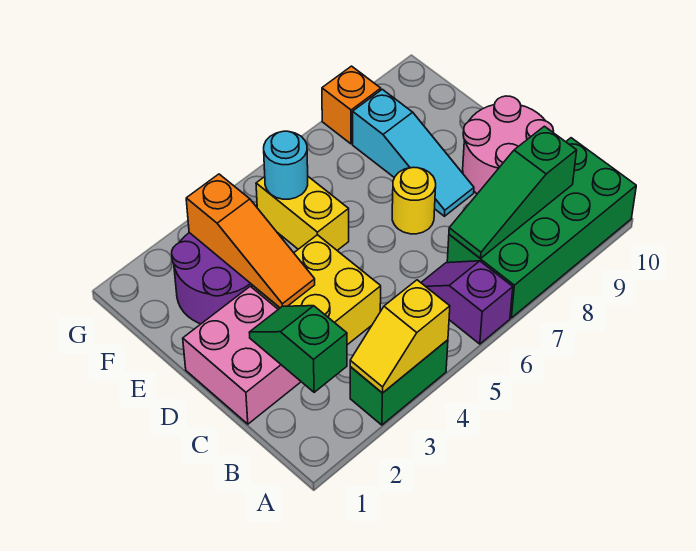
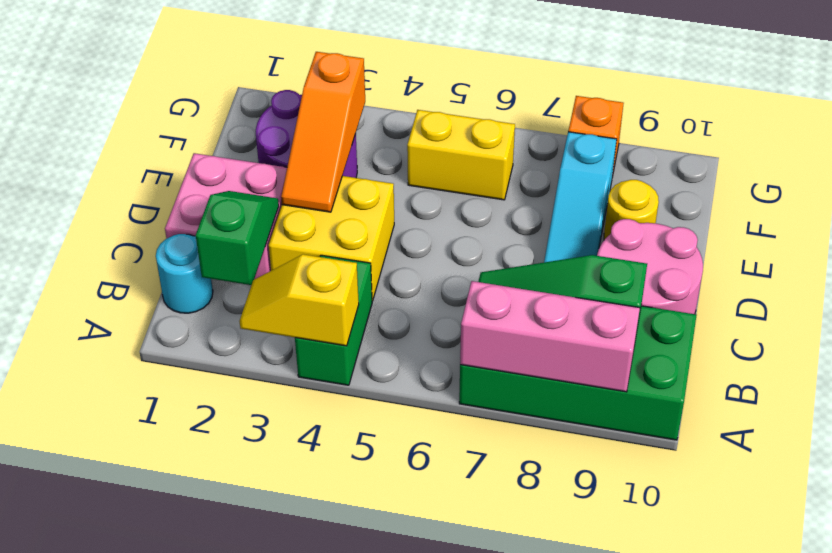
green 1x2 brick [350,340,448,425] -> green 1x2 brick turned to [295,255,372,385]
purple 1x2 slope [421,261,513,344] -> none
none -> pink 1x3 brick [460,281,640,392]
yellow 1x1 round brick [392,167,436,234] -> yellow 1x1 round brick moved to [604,180,659,240]
yellow 1x2 brick [256,177,349,250] -> yellow 1x2 brick turned to [407,110,515,200]
cyan 1x1 round brick [264,131,308,199] -> cyan 1x1 round brick moved to [156,234,213,313]

